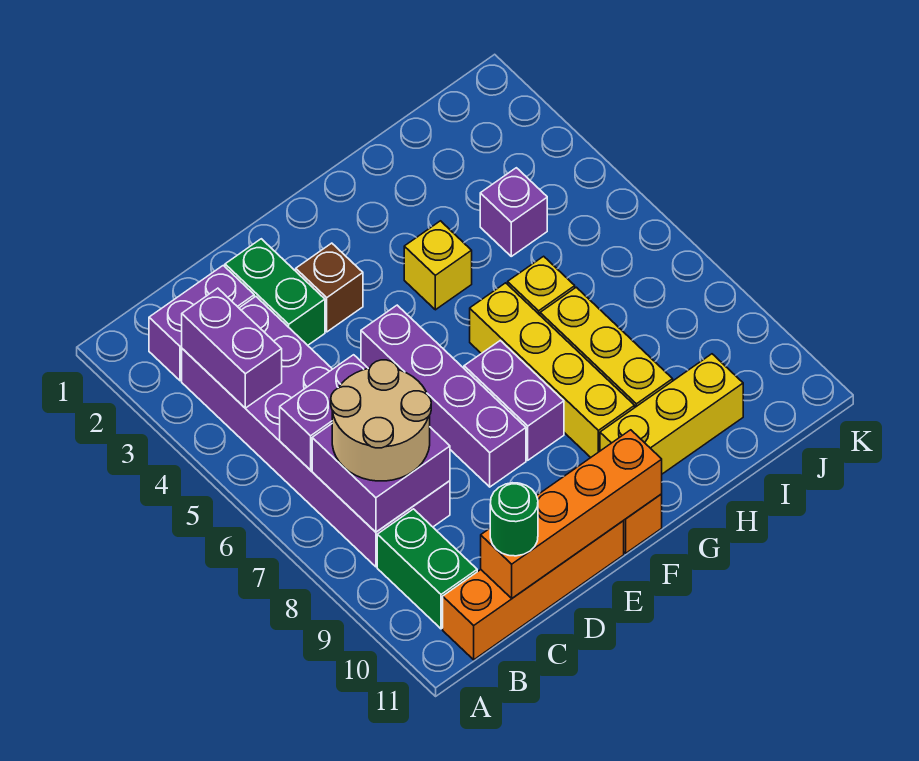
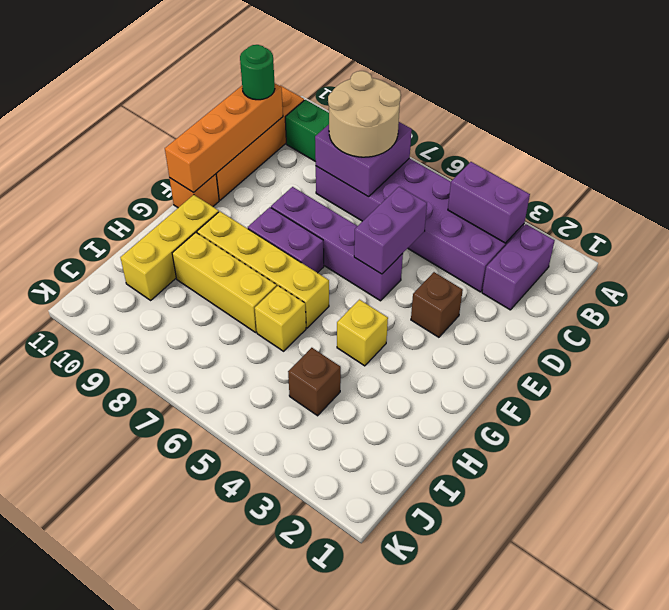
purple 1x2 brick [280,355,368,470] -> purple 1x2 brick moved to [354,187,427,274]
green 1x2 brick [225,239,325,345] -> none
purple 1x1 brick [480,168,547,256] -> brown 1x1 brick [288,348,341,416]

